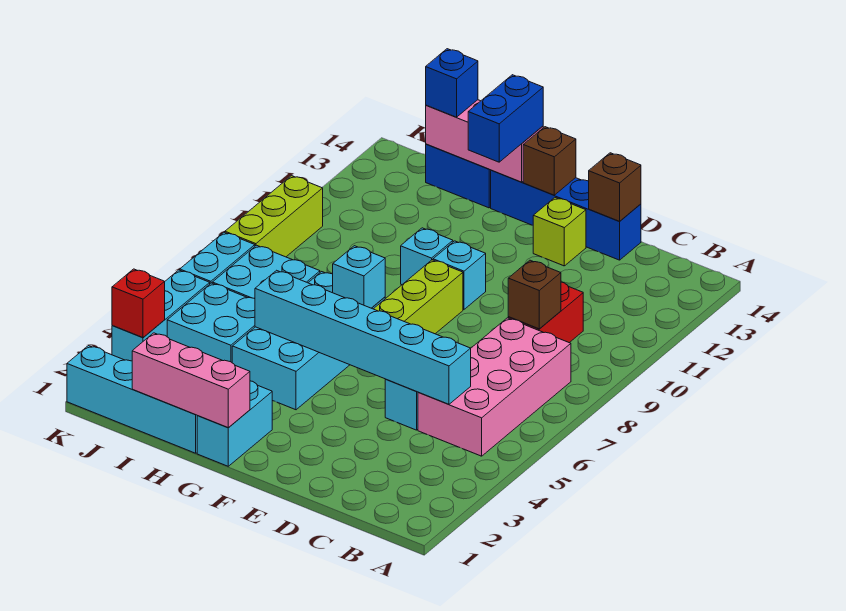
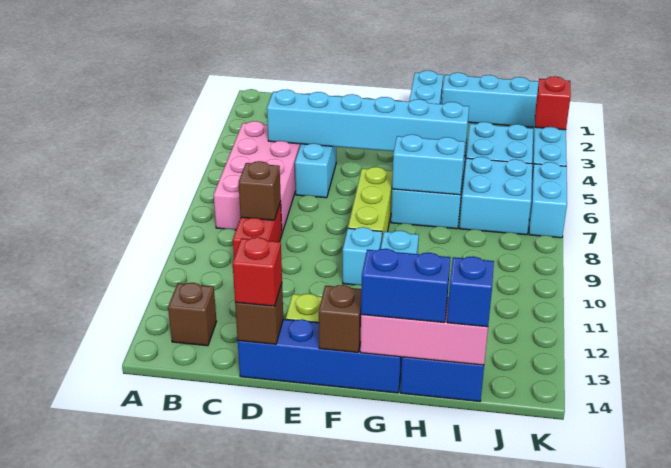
none -> brown 1x1 brick [168,283,217,346]
none -> red 1x1 brick [233,237,282,306]
pink 1x3 brick [132,333,250,428] -> none
cyan 1x1 brick [332,246,385,308] -> cyan 1x2 brick [392,135,465,195]
blue 1x2 brick [468,75,543,162] -> blue 1x2 brick turned to [361,249,451,322]
lime 1x3 brick [225,176,323,257] -> none

